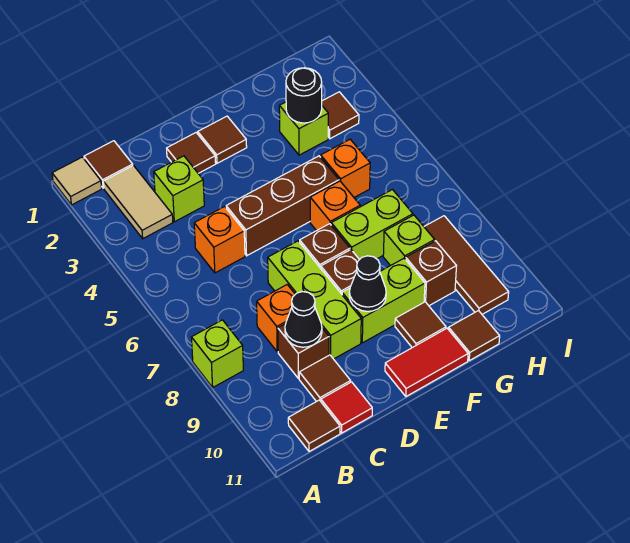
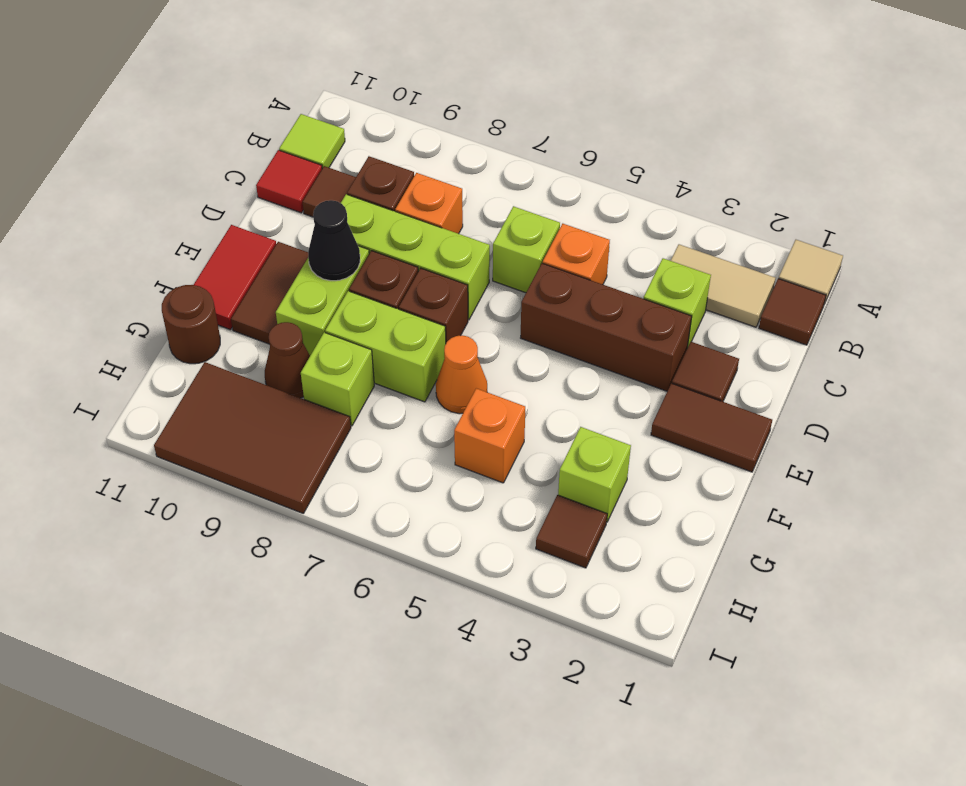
lime 1x1 brick [191,320,243,387] -> lime 1x1 brick moved to [493,206,560,293]
brown 1x1 tile [288,400,340,451] -> lime 1x1 tile [279,114,345,168]
black 1x1 cone [285,292,322,347] -> none
brown 1x3 brick [226,156,339,256] -> brown 1x3 brick turned to [521,263,692,391]
brown 1x1 tile [198,116,247,163] -> brown 1x2 tile [651,383,772,472]
orange 1x1 brick [310,181,360,231] -> orange 1x1 cone [436,335,487,414]
lime 1x2 brick [331,190,413,260] -> lime 1x2 brick turned to [325,291,446,402]
brown 1x1 tile [395,302,446,348] -> brown 1x2 tile [231,242,308,344]
black 1x1 round brick [286,68,322,123] -> none
brown 1x1 brick [406,241,456,306] -> brown 1x1 cone [265,322,310,398]
brown 1x1 tile [449,311,500,360] -> brown 1x1 round brick [162,285,220,364]
brown 1x3 tile [424,216,509,314] -> brown 2x3 tile [154,362,351,513]

